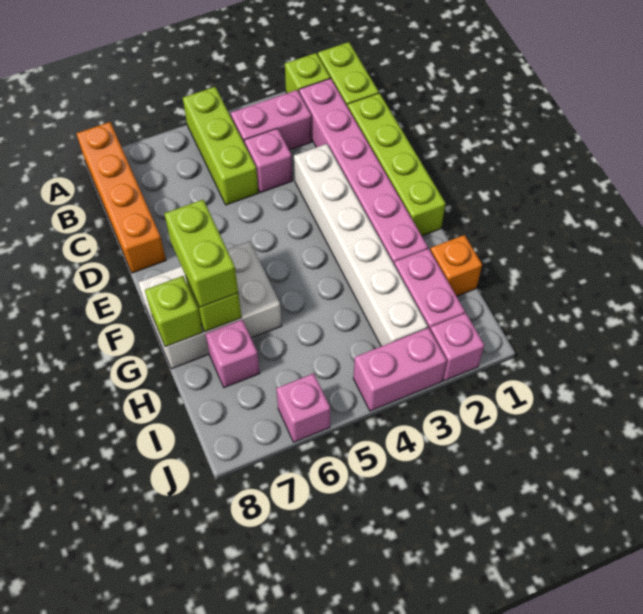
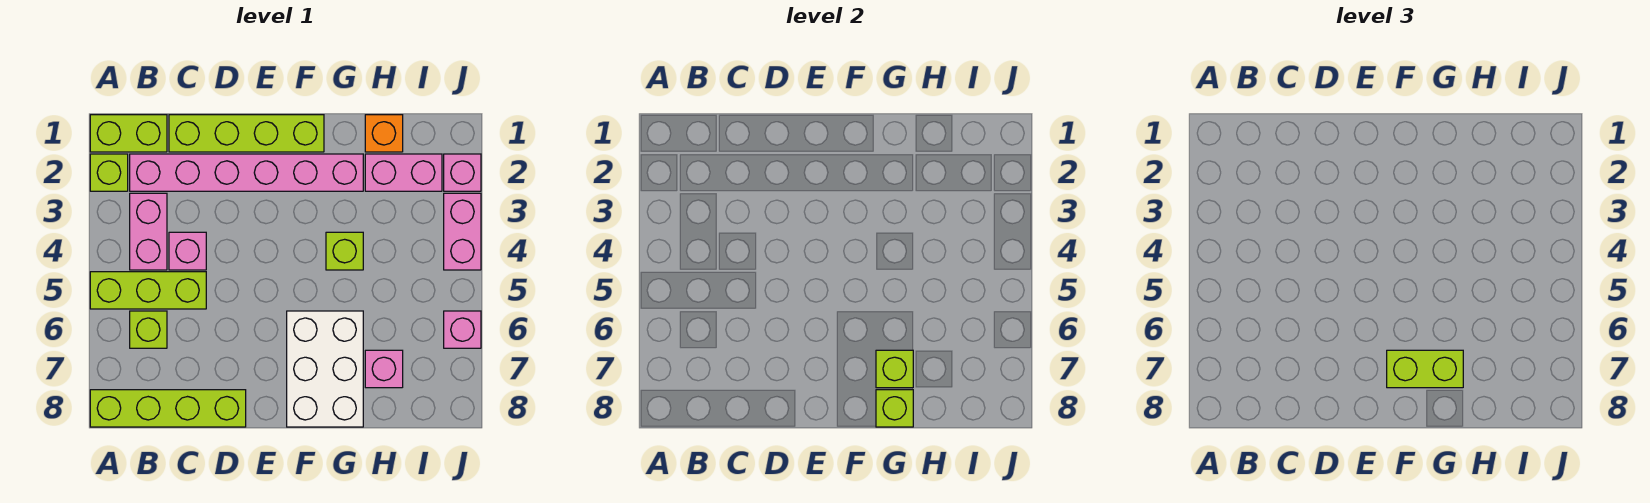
orange 1x4 brick [76,122,166,273] -> lime 1x4 brick [90,390,246,427]
none -> lime 1x1 brick [130,311,167,348]
white 1x6 brick [294,144,428,346] -> none
none -> lime 1x1 brick [326,232,363,270]

